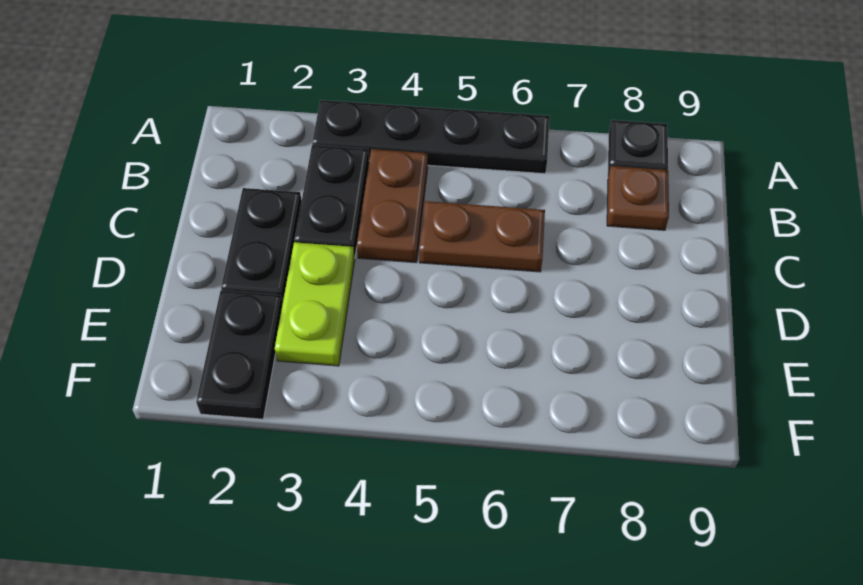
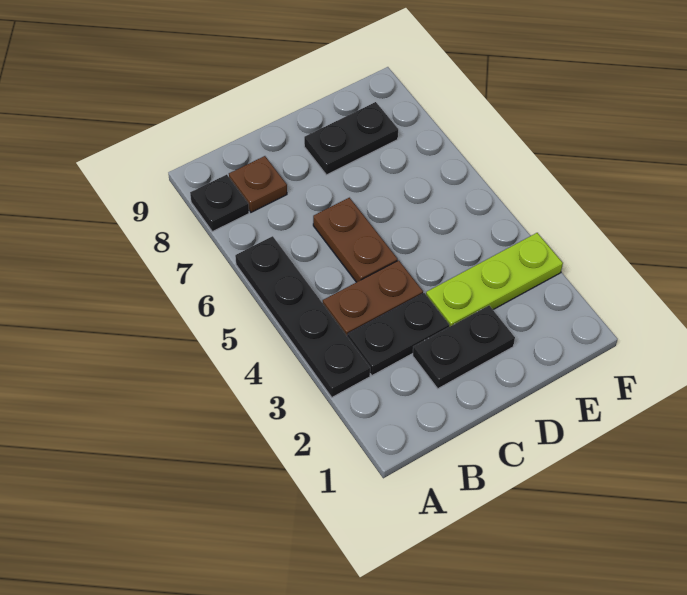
lime 1x2 plate [275,242,355,366] -> lime 1x3 plate [426,233,563,327]
black 1x2 plate [196,290,283,419] -> black 1x2 plate moved to [304,102,398,175]

